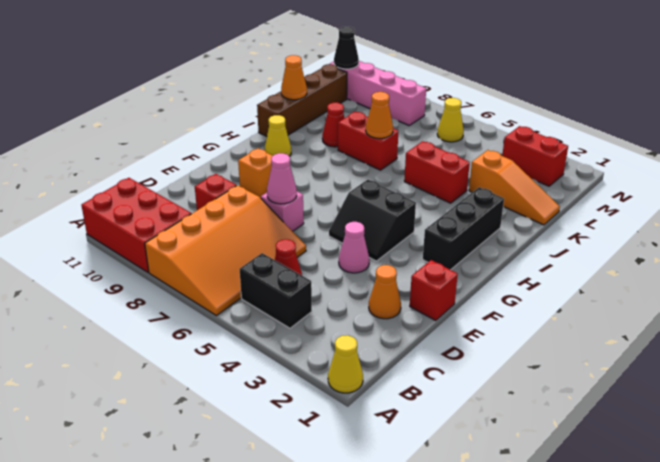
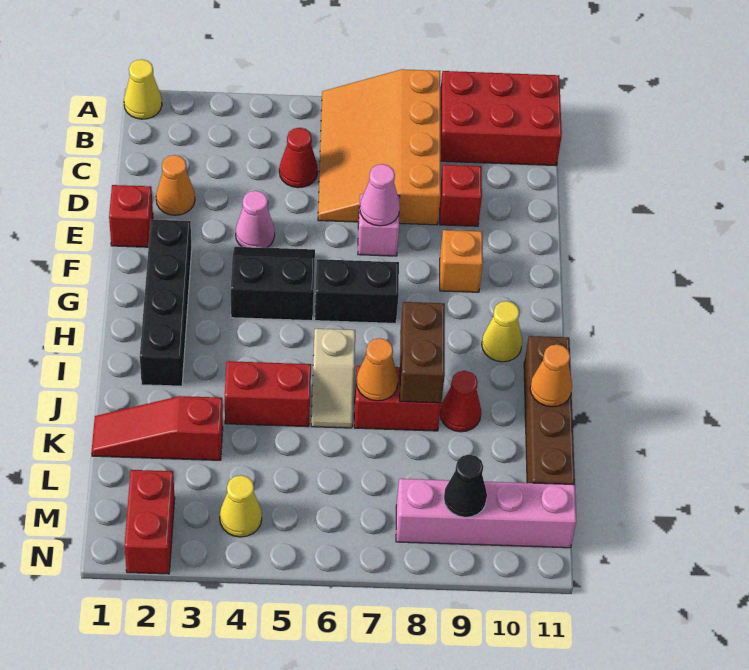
black 1x2 brick [240,253,312,328] -> black 1x2 brick moved to [315,259,399,323]
black 1x3 brick [423,187,504,270] -> black 1x4 brick [140,220,192,386]
none -> tan 1x2 slope [311,329,355,428]
none -> brown 1x2 brick [400,302,445,403]
orange 1x3 slope [469,150,560,225] -> red 1x3 slope [92,396,223,460]
red 1x2 brick [502,126,568,186] -> red 1x2 brick turned to [124,470,175,574]
yellow 1x1 cone [437,98,464,142] -> yellow 1x1 cone moved to [220,475,262,537]
black 1x1 cone [334,27,359,69] -> black 1x1 cone moved to [444,455,487,517]

